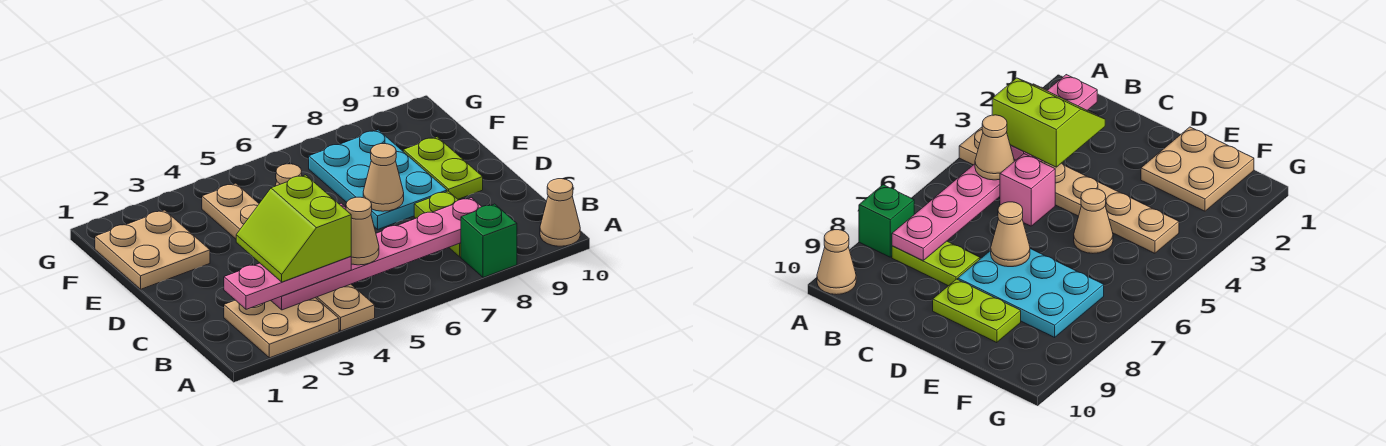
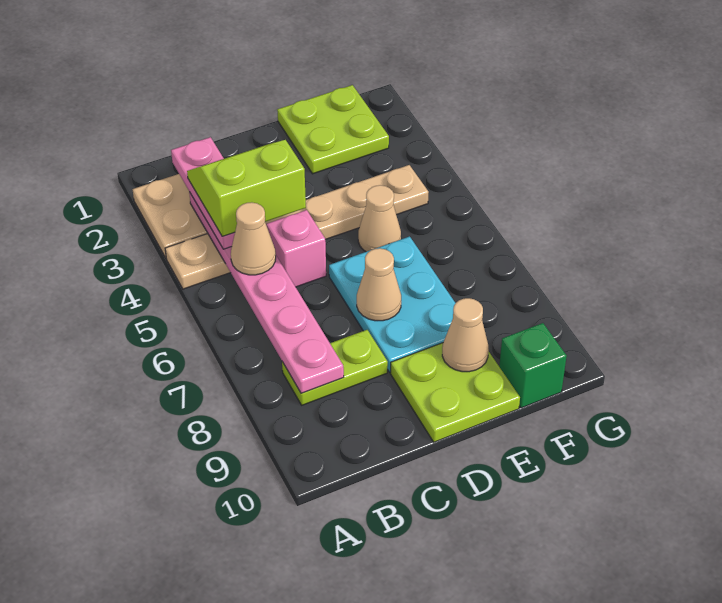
green 1x1 brick [461,204,517,277] -> green 1x1 brick moved to [499,323,567,408]
tan 1x1 cone [540,179,580,246] -> tan 1x1 cone moved to [442,298,489,372]
cyan 2x3 plate [309,130,447,229] -> cyan 2x3 plate turned to [329,236,455,372]
lime 1x2 plate [403,137,483,199] -> lime 2x2 plate [390,343,520,442]
tan 2x2 plate [95,210,210,289] -> lime 2x2 plate [277,85,389,174]

